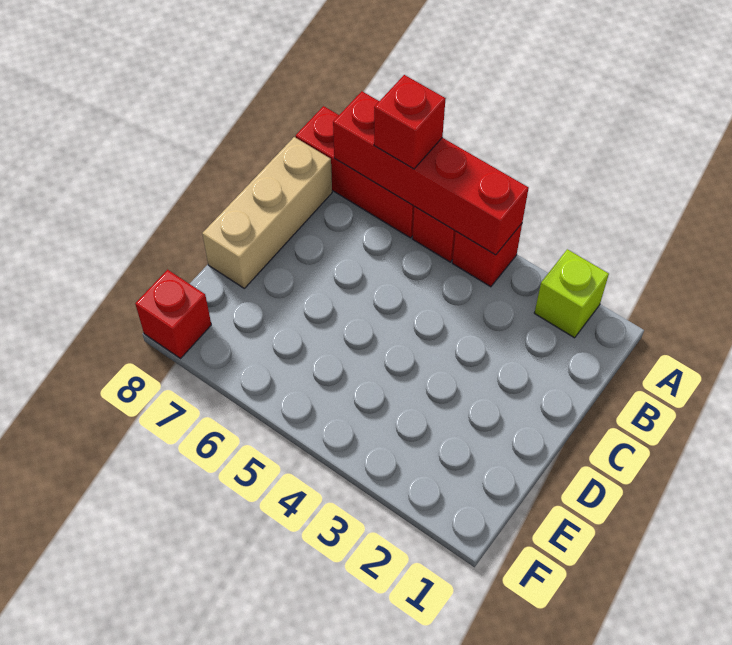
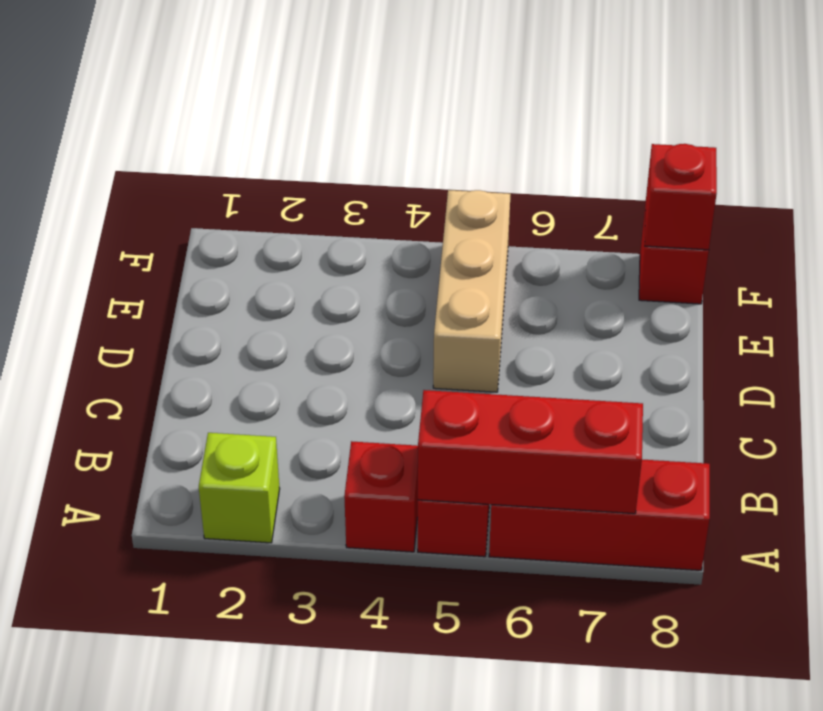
red 1x4 brick [333,91,529,255] -> red 1x3 brick [418,390,643,514]
red 1x1 brick [374,75,446,169] -> red 1x1 brick moved to [645,144,717,250]
tan 1x3 brick [202,137,332,288] -> tan 1x3 brick moved to [433,190,511,392]

